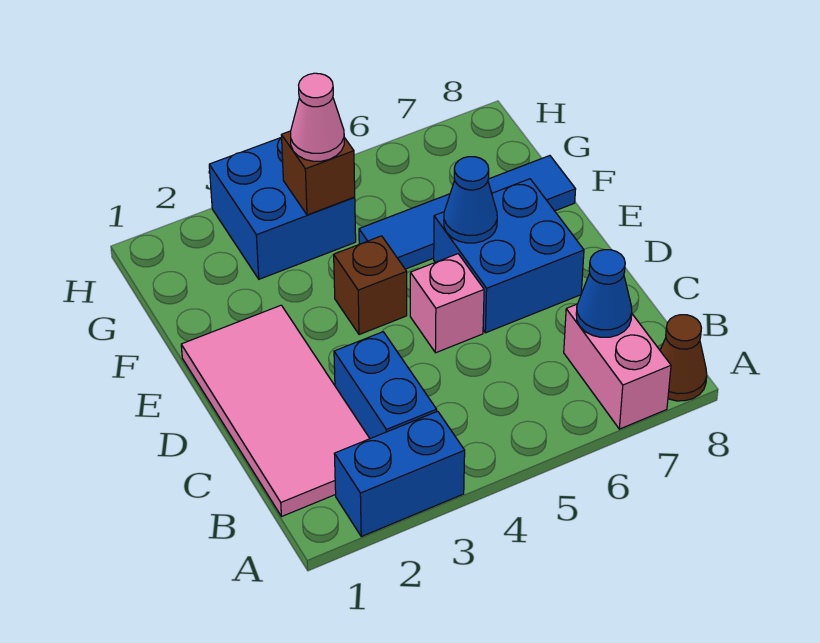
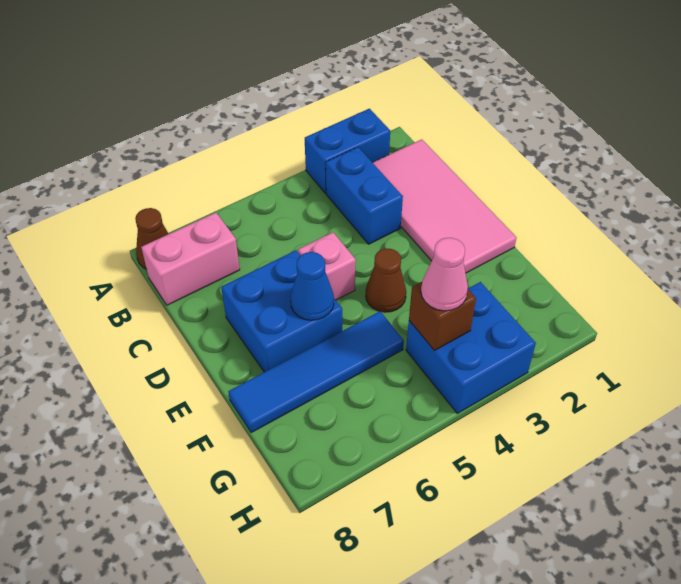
pink 1x2 brick [564,304,671,429] -> pink 1x2 brick turned to [141,213,240,305]
blue 1x1 cone [576,250,632,337] -> none
brown 1x1 brick [334,236,407,335] -> brown 1x1 cone [366,249,406,312]

